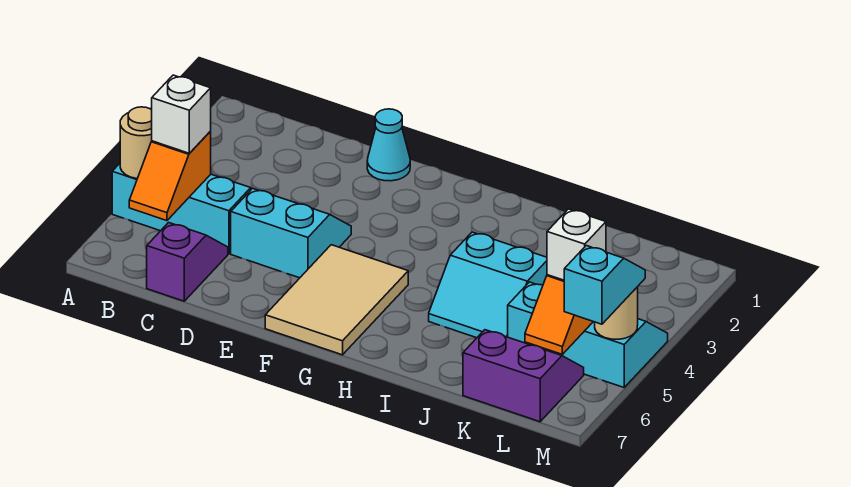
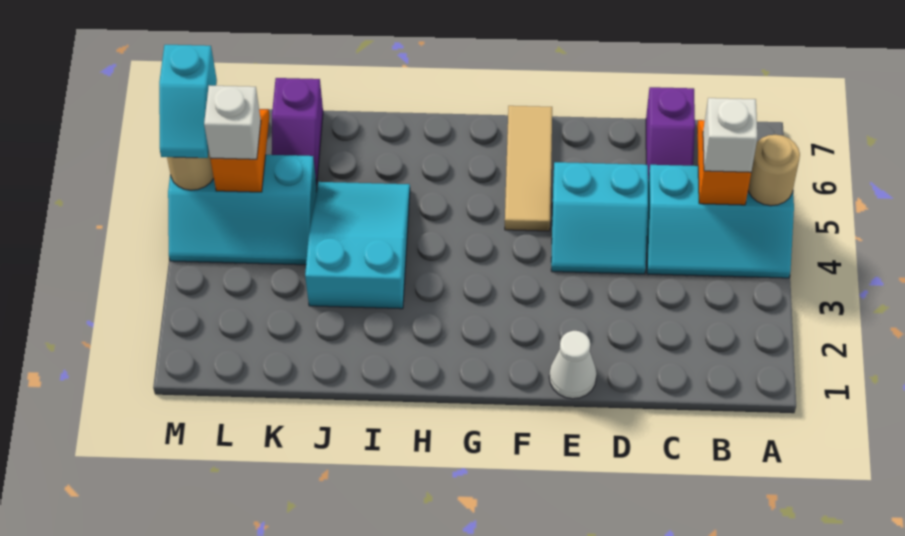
cyan 1x1 cone [367,109,410,181] -> white 1x1 cone [549,331,597,399]
tan 2x3 tile [265,245,408,355] -> tan 1x3 tile [505,106,552,231]
cyan 2x2 slope [429,232,547,338] -> cyan 2x3 slope [305,182,410,309]
purple 2x2 slope [463,330,584,422] -> purple 1x2 slope [272,78,323,185]

